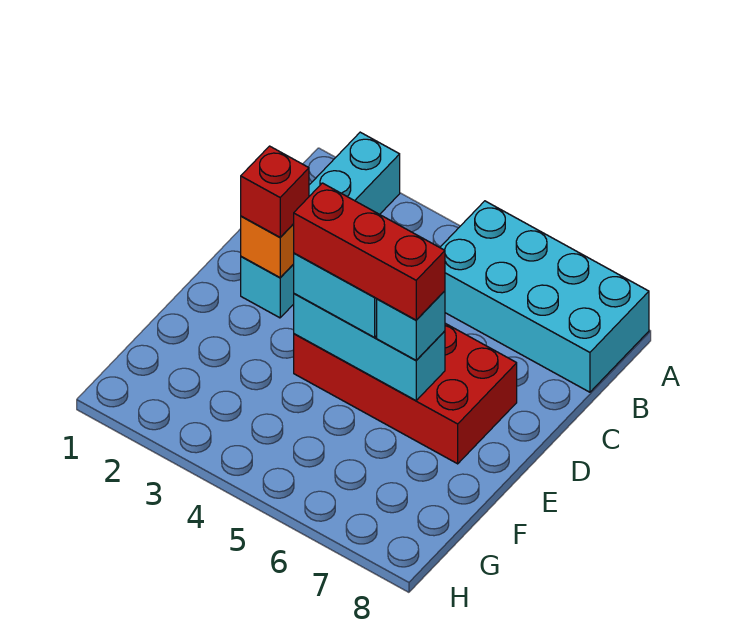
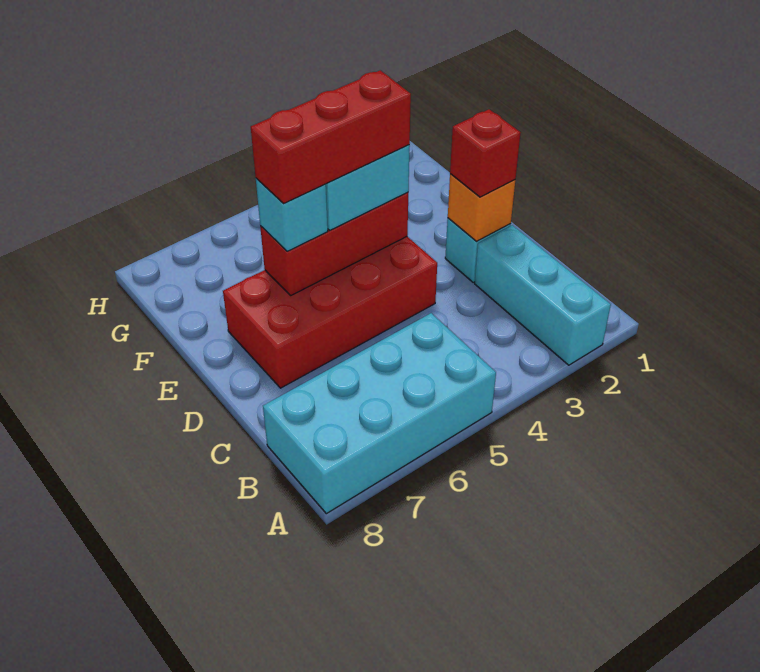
cyan 1x3 brick [294,294,445,400] -> red 1x3 brick [260,192,408,295]

